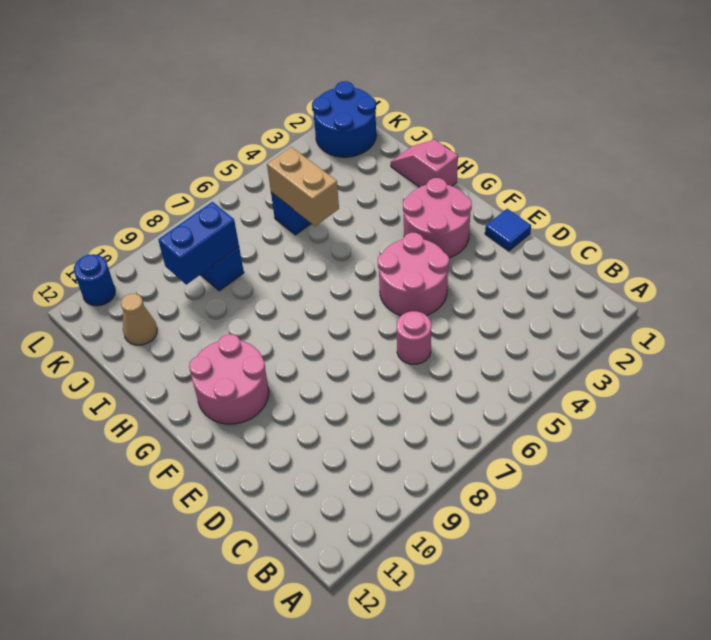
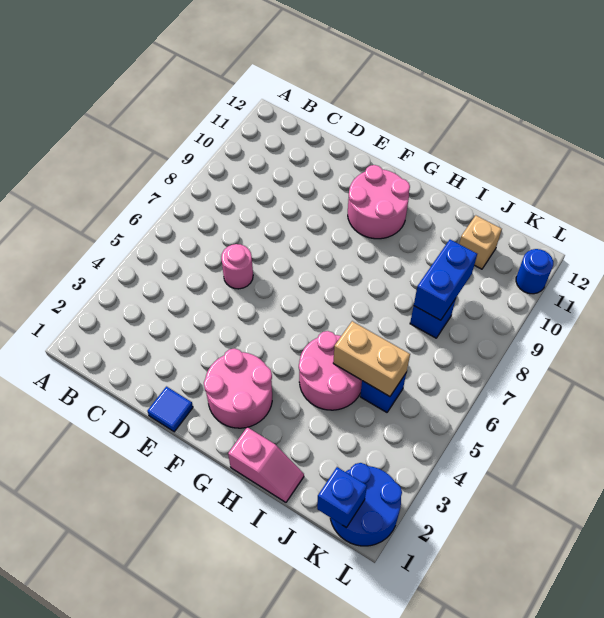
pink 2x2 round brick [378,233,449,316] -> pink 2x2 round brick moved to [299,331,362,410]
tan 1x1 cone [121,294,157,345] -> tan 1x1 brick [459,215,502,269]
none -> blue 1x1 brick [317,467,367,528]

